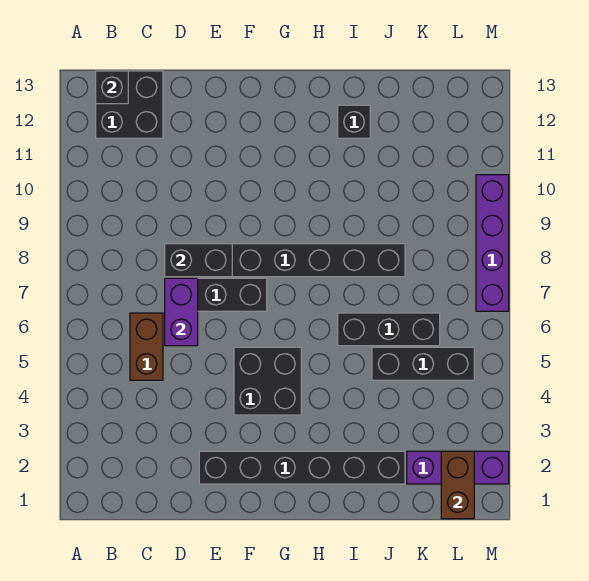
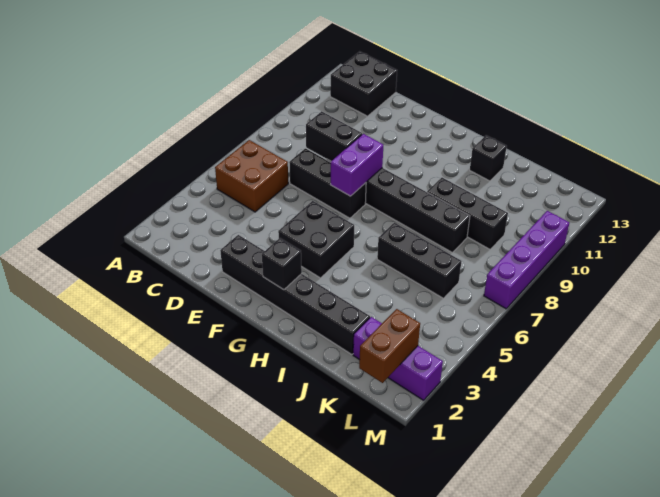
black 1x1 brick [96,71,128,104] -> black 1x1 brick moved to [262,238,302,290]
brown 1x2 brick [130,313,163,380] -> brown 2x2 brick [215,140,288,212]
purple 1x2 brick [165,278,198,346] -> purple 1x2 brick moved to [330,134,383,196]
black 1x3 brick [372,347,474,380] -> black 1x3 brick moved to [427,178,508,249]

